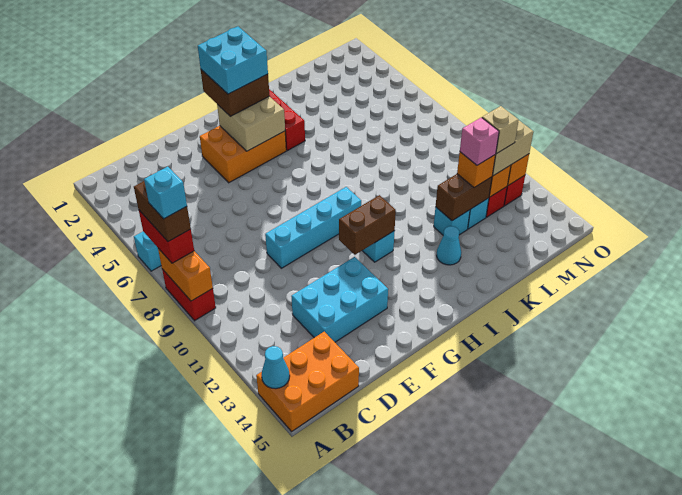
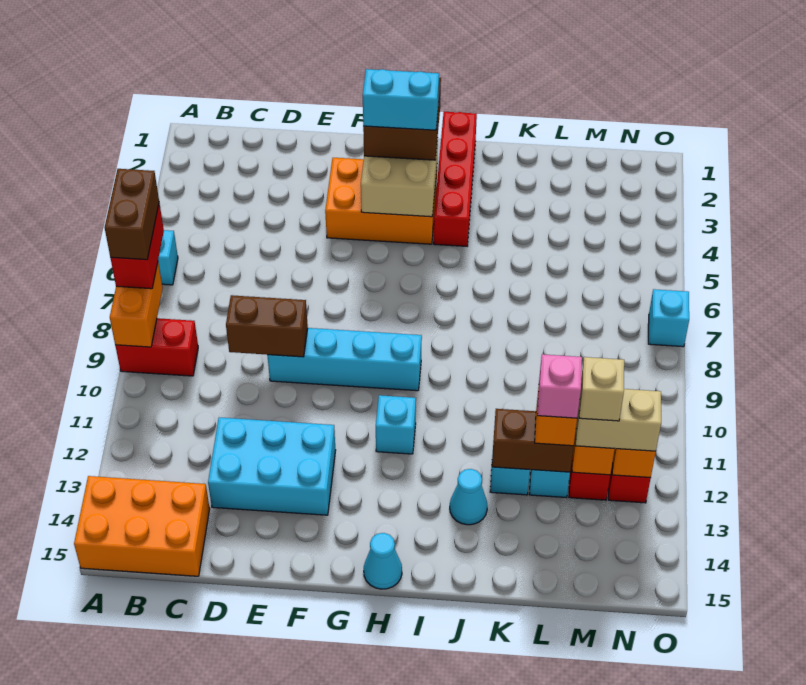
red 1x2 brick [162,269,216,321] -> red 1x2 brick turned to [115,318,198,376]
cyan 1x1 brick [144,167,187,219] -> cyan 1x1 brick moved to [648,289,689,347]
cyan 1x1 cone [262,346,290,389] -> cyan 1x1 cone moved to [364,533,402,589]
cyan 2x2 brick [198,26,268,94] -> cyan 1x2 brick [363,69,439,130]
brown 1x2 brick [339,195,396,255] -> brown 1x2 brick moved to [226,295,308,357]

